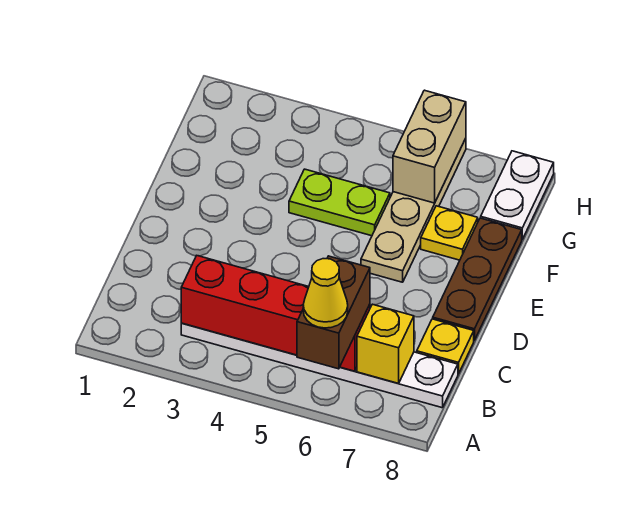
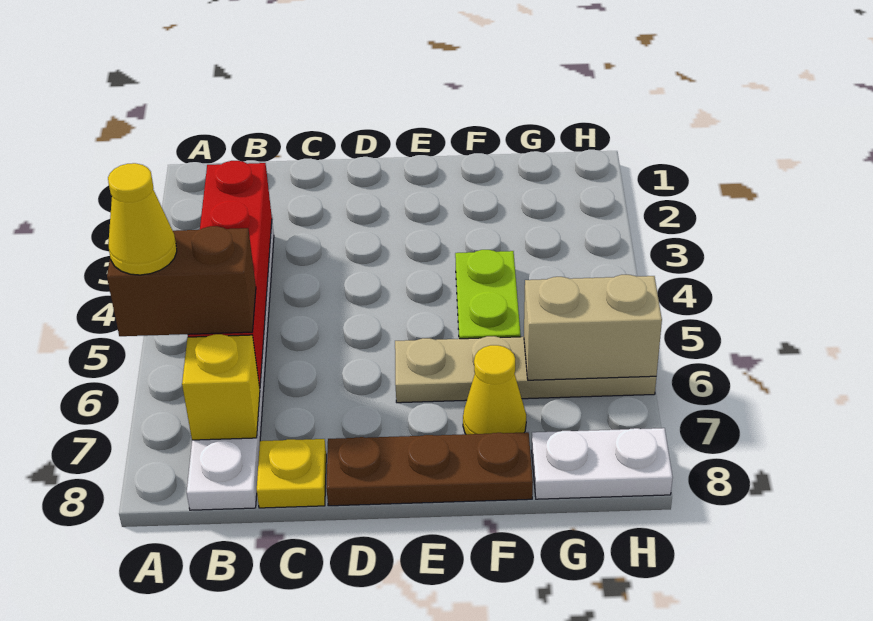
yellow 1x1 plate [421,206,478,260] -> yellow 1x1 cone [463,345,526,434]

